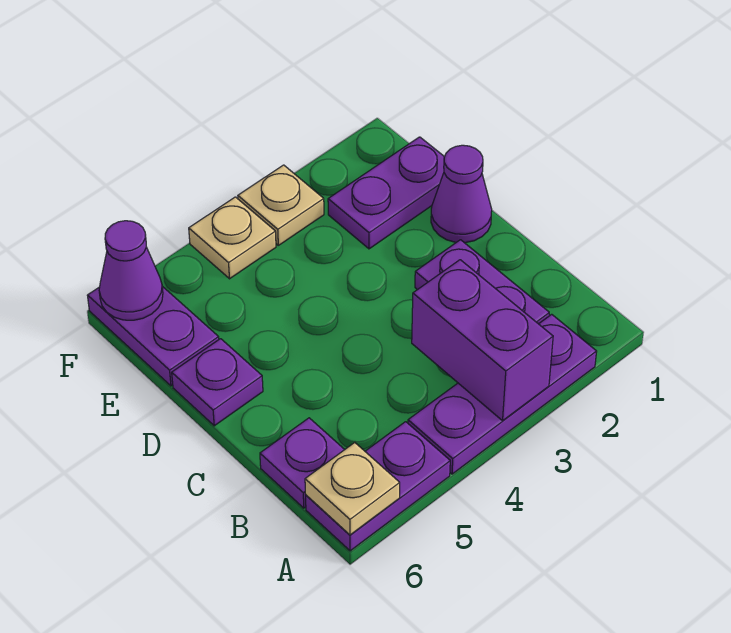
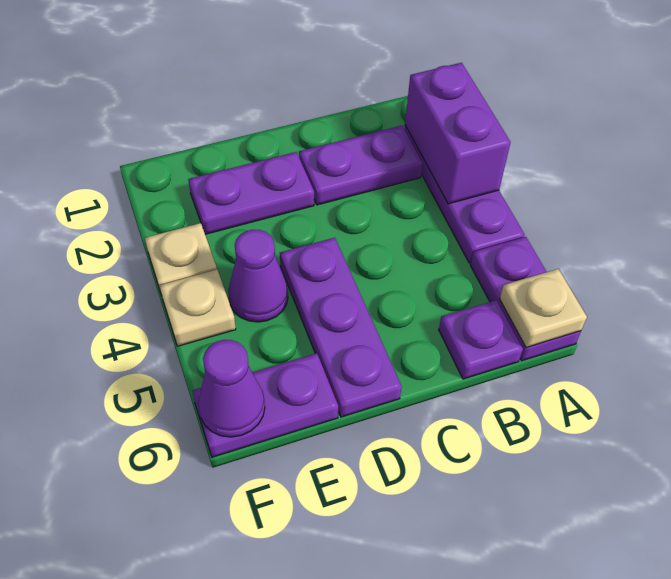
purple 1x2 brick [412,260,553,421] -> purple 1x2 brick turned to [405,63,511,204]
purple 1x1 cone [431,145,492,243] -> purple 1x1 cone moved to [228,230,288,322]
purple 1x1 plate [172,339,263,426] -> purple 1x3 plate [280,238,402,417]
purple 1x2 plate [328,137,444,249] -> purple 1x2 plate turned to [188,152,314,234]

